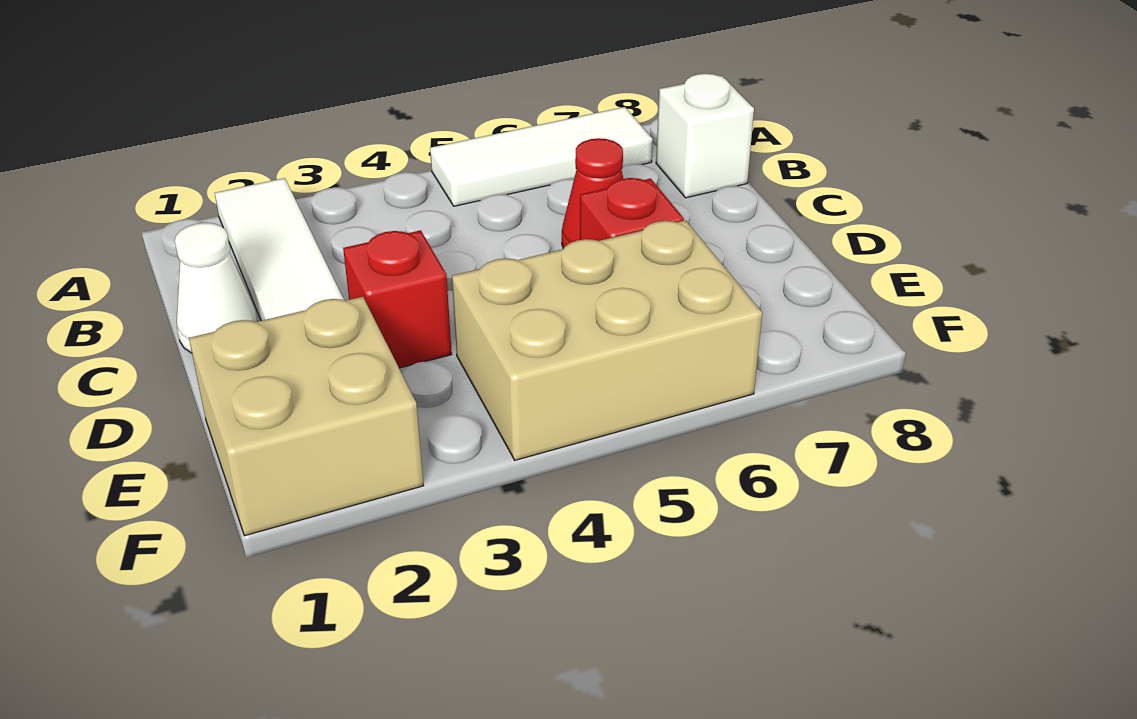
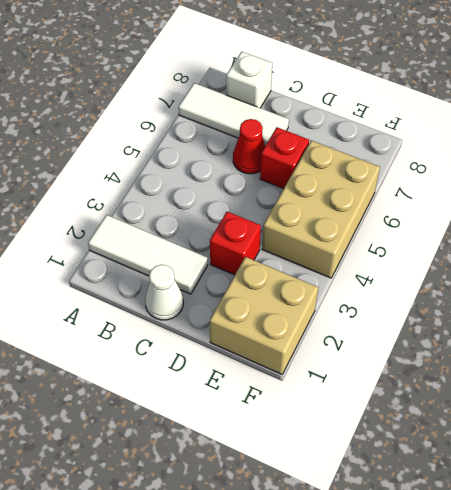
white 1x3 tile [430,107,653,206] -> white 1x3 tile turned to [178,83,289,146]

